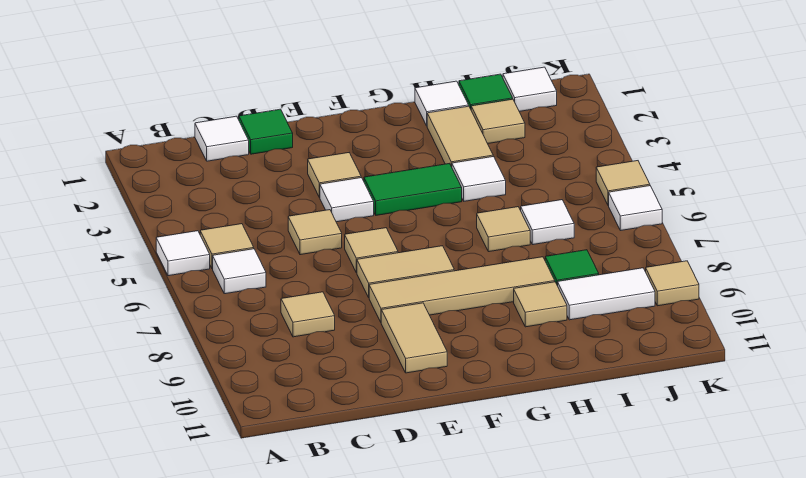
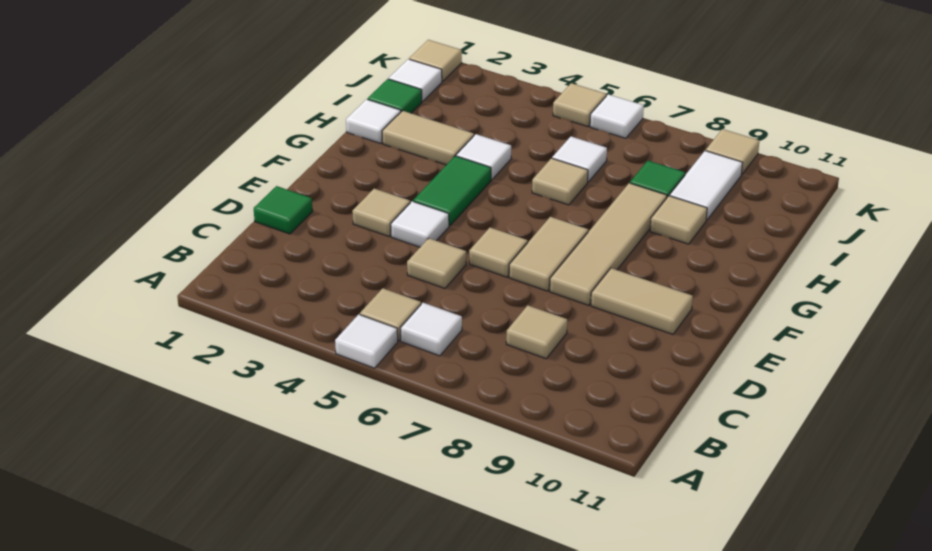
white 1x1 tile [195,116,249,161] -> none
tan 1x1 tile [471,99,525,144] -> tan 1x1 tile moved to [409,40,462,81]

